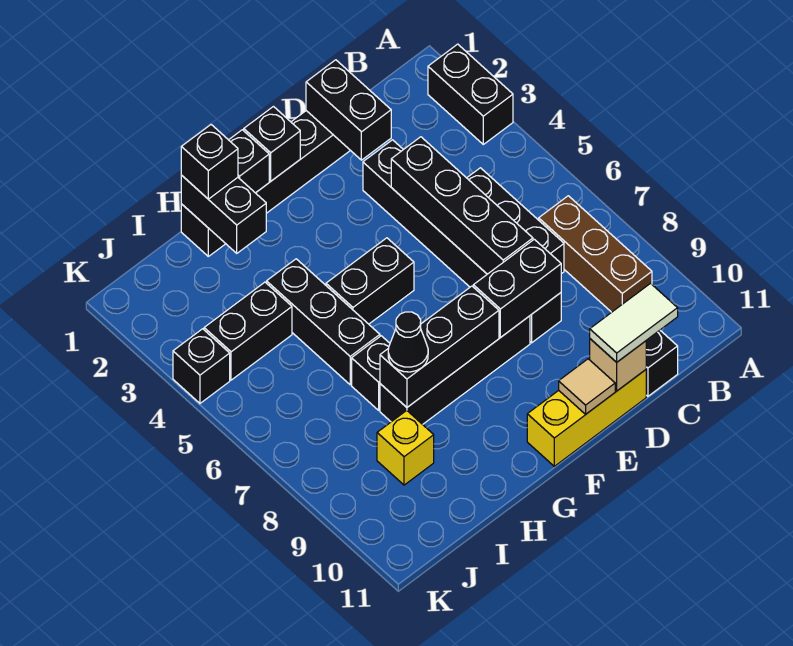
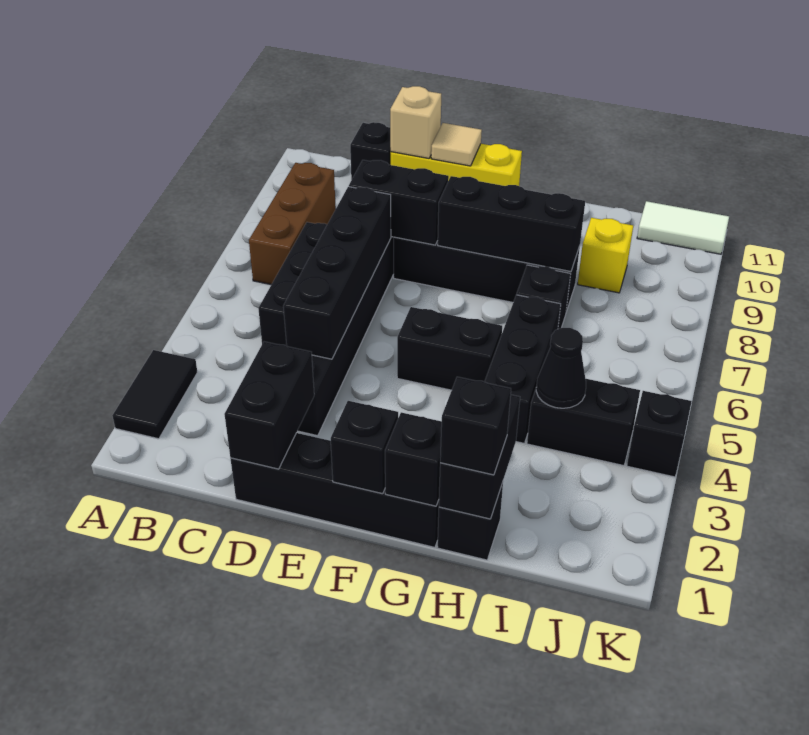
black 1x2 brick [428,44,513,144] -> black 1x2 tile [112,350,197,439]
white 1x2 tile [590,284,678,362] -> white 1x2 tile moved to [637,201,729,254]
black 1x1 cone [388,312,428,372] -> black 1x1 cone moved to [536,328,586,408]

